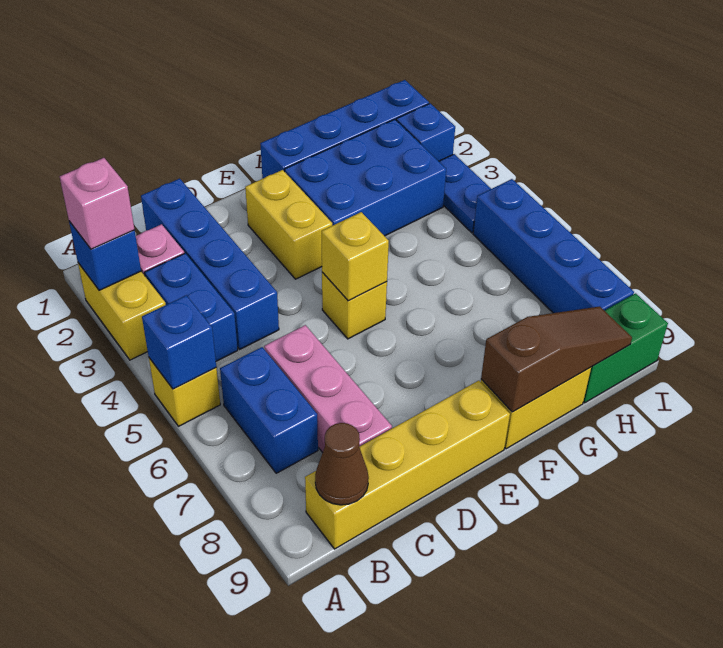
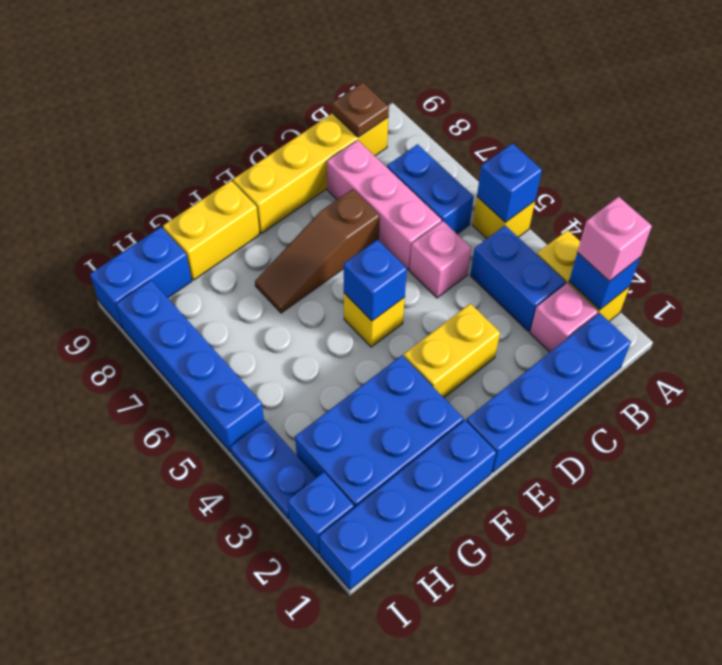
brown 1x1 cone [315,423,369,505] -> brown 1x1 plate [332,83,389,137]
blue 1x4 brick [141,179,279,349] -> blue 1x4 brick turned to [466,313,631,472]
none -> pink 1x1 brick [410,221,471,298]
yellow 1x2 brick [245,170,332,279] -> yellow 1x2 brick turned to [403,304,500,398]
yellow 1x1 brick [322,212,389,301] -> blue 1x1 brick [344,240,407,321]
brown 1x3 slope [481,307,632,412] -> brown 1x3 slope moved to [255,189,380,313]
green 1x2 brick [583,293,668,403] -> blue 1x2 brick [90,227,192,328]

